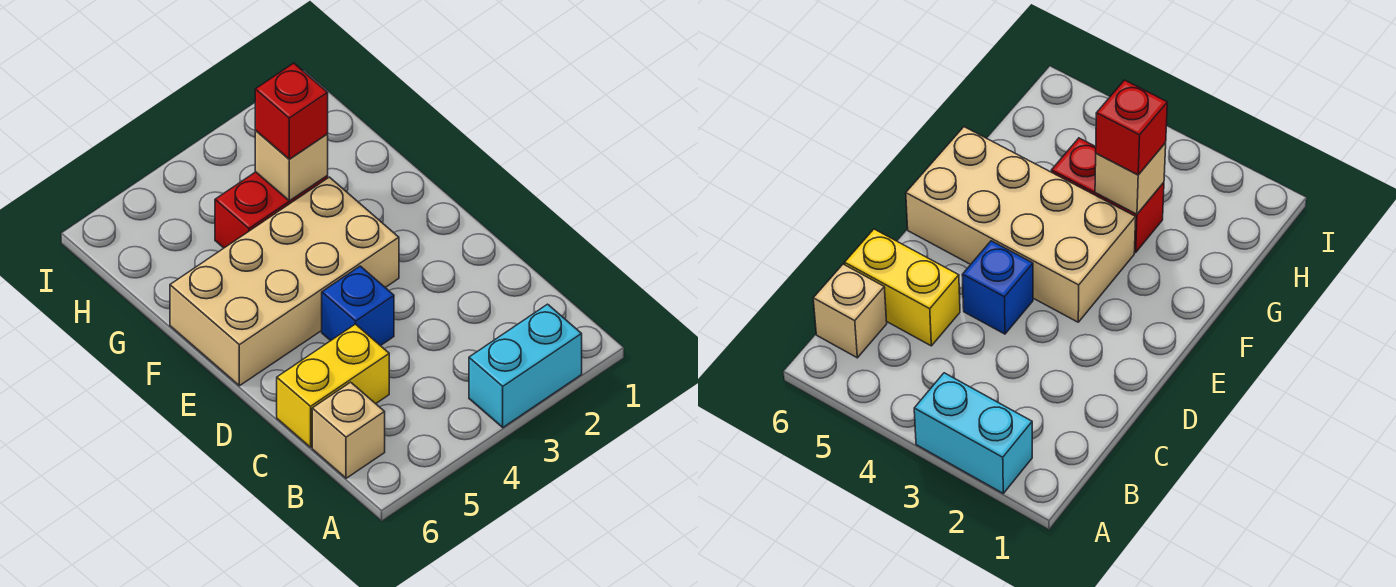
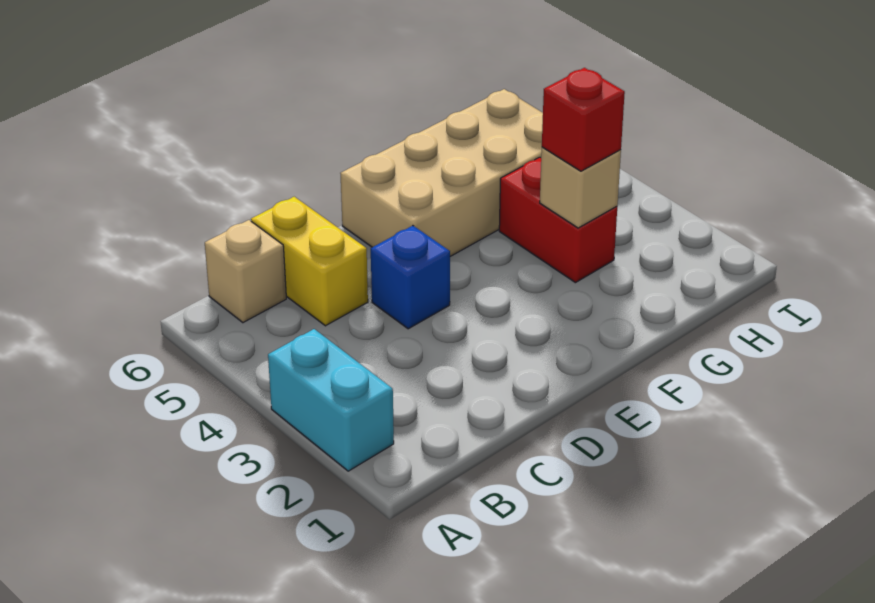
tan 2x4 brick [170,177,399,386] -> tan 2x4 brick turned to [340,89,543,256]

